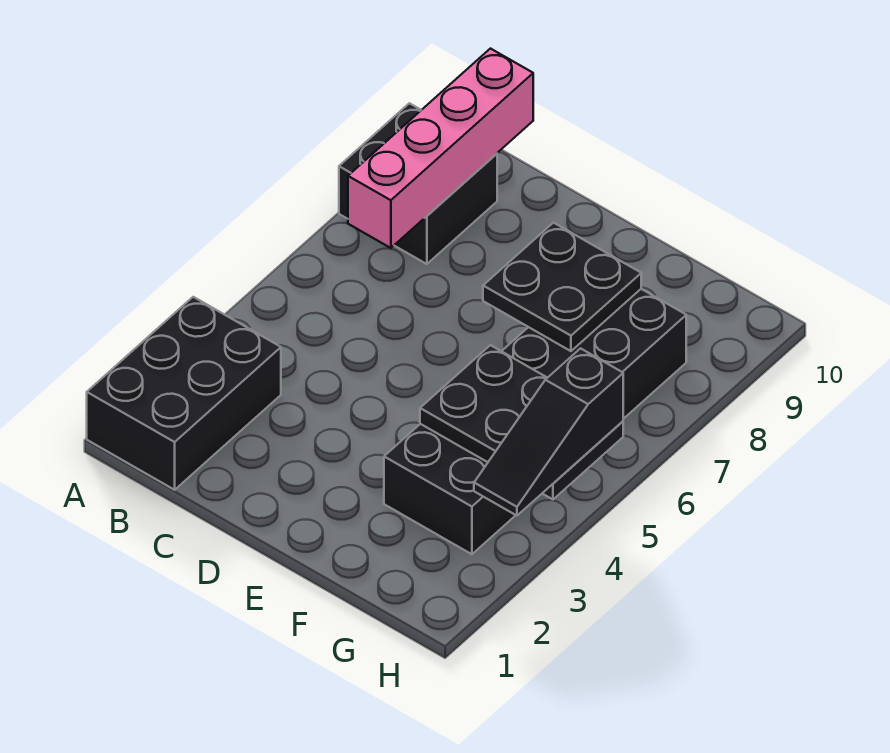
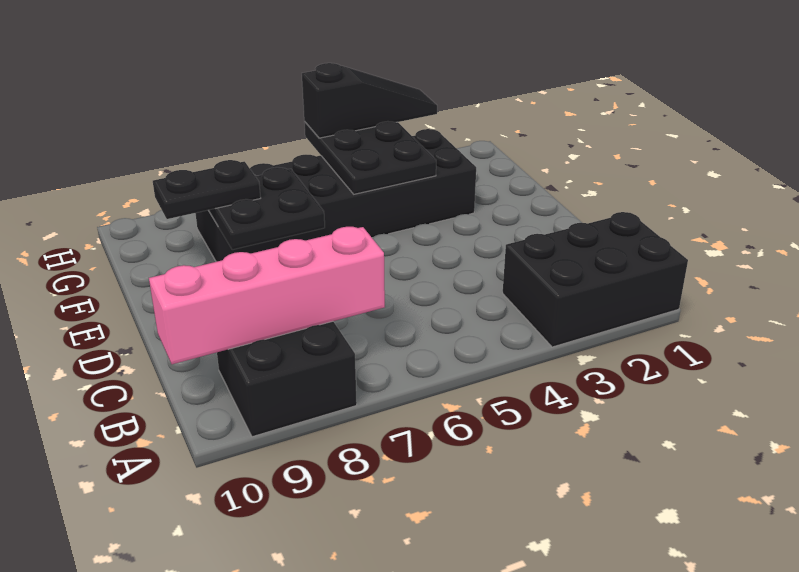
none -> black 1x2 plate [153,160,261,219]

